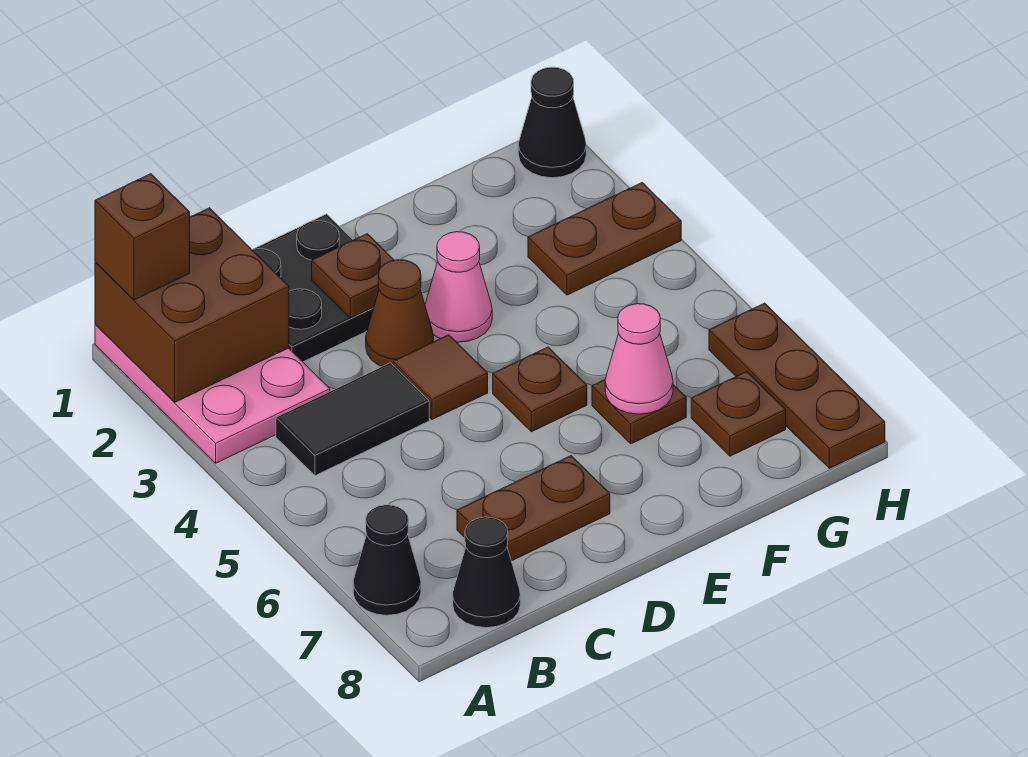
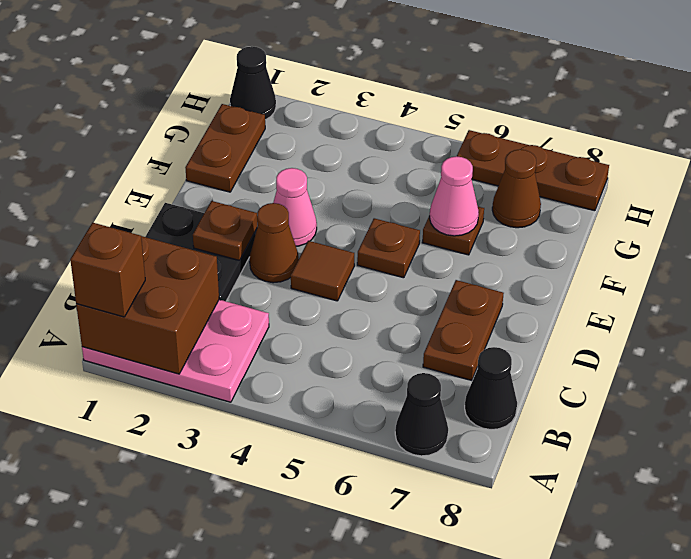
black 1x2 tile [276,363,429,476] -> none
brown 1x2 plate [528,182,681,295] -> brown 1x2 plate moved to [185,104,265,192]
brown 1x1 plate [691,372,786,456] -> brown 1x1 cone [492,149,541,228]

